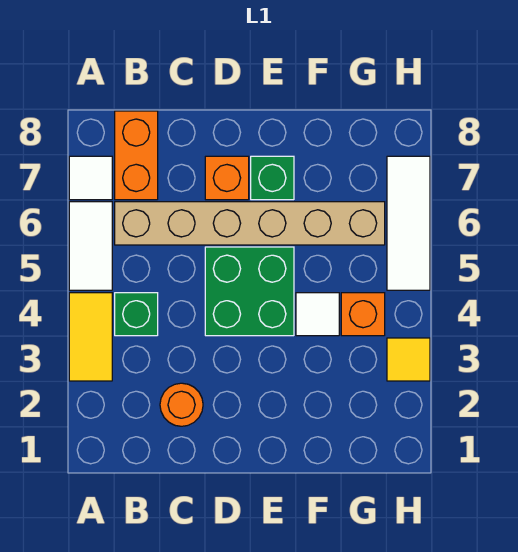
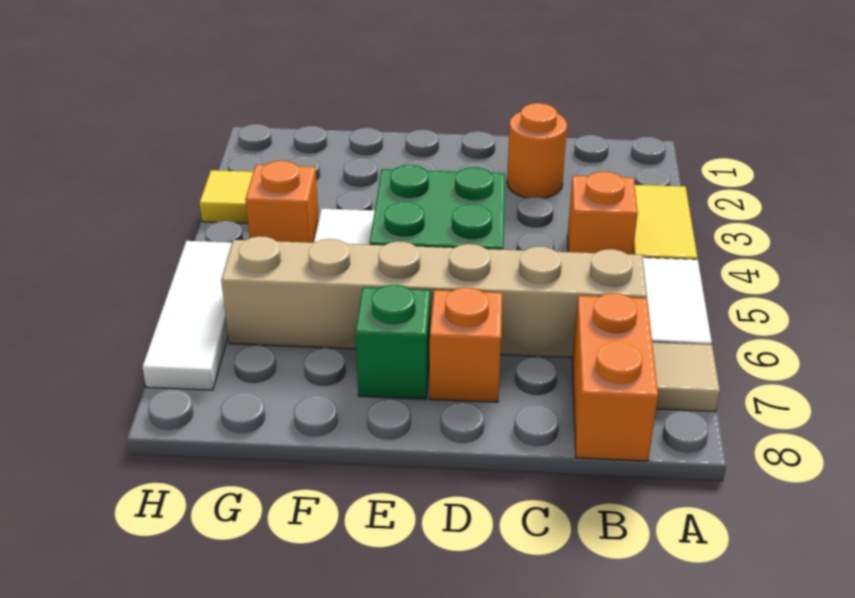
white 1x1 tile [69,156,112,200] -> tan 1x1 tile [652,343,720,412]
green 1x1 brick [115,293,158,336] -> orange 1x1 brick [567,172,638,254]

